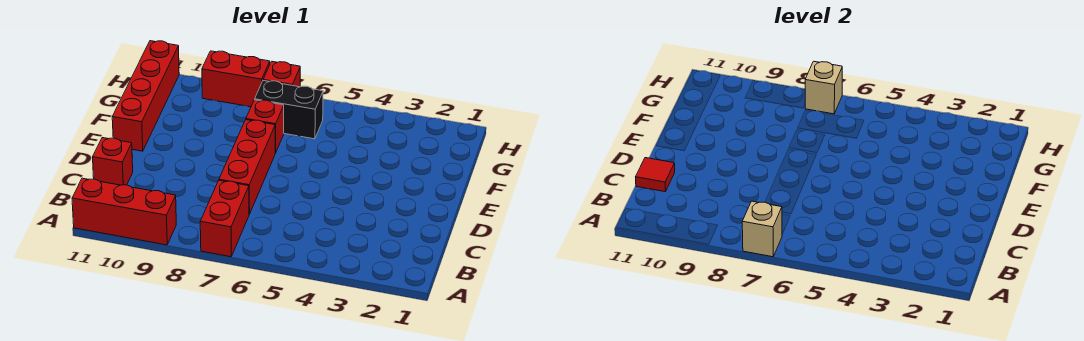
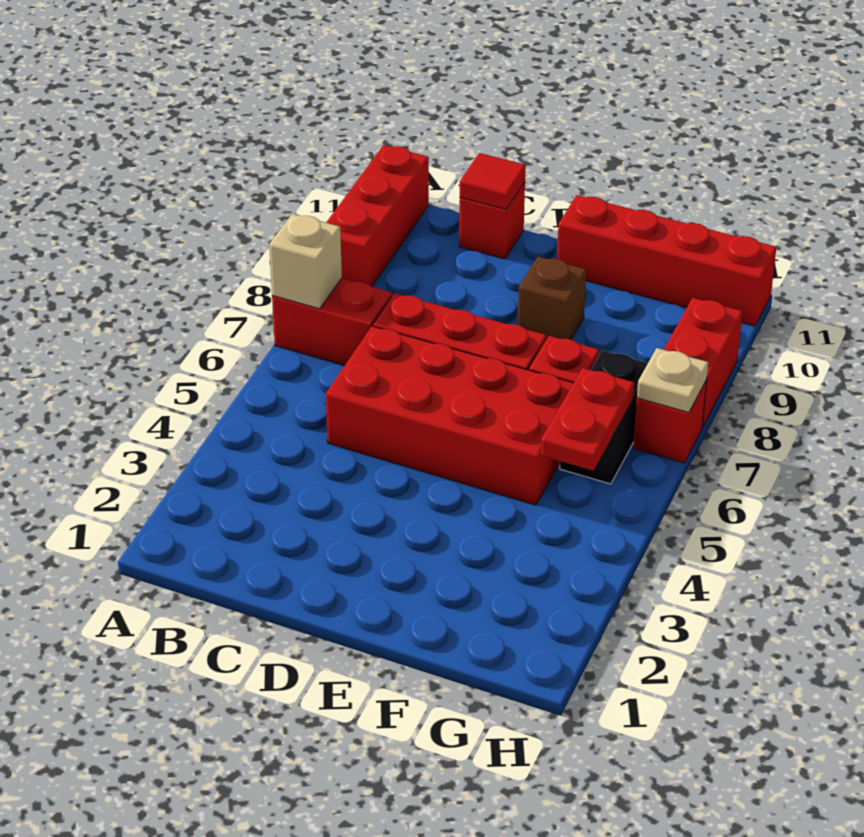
none -> red 2x4 brick [326,326,573,505]
none -> brown 1x1 brick [518,256,586,340]
none -> red 1x2 plate [541,368,634,471]
tan 1x1 brick [805,61,842,114] -> tan 1x1 plate [637,348,708,413]

